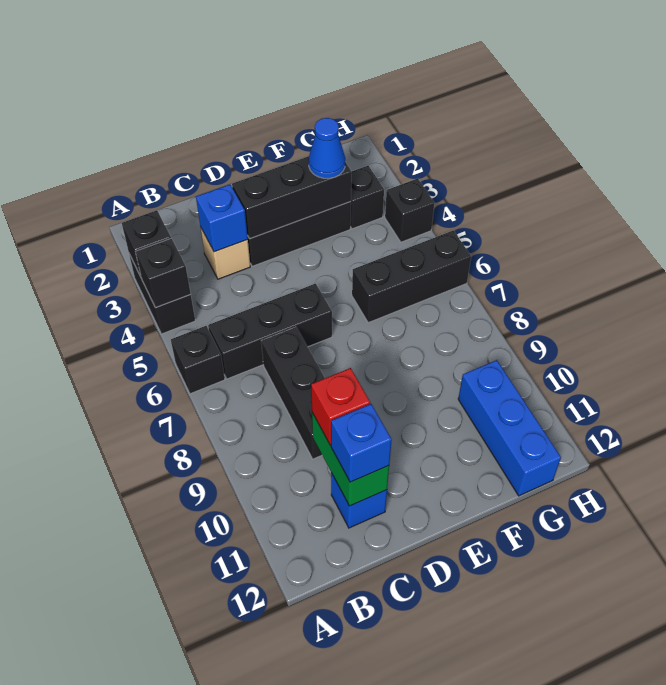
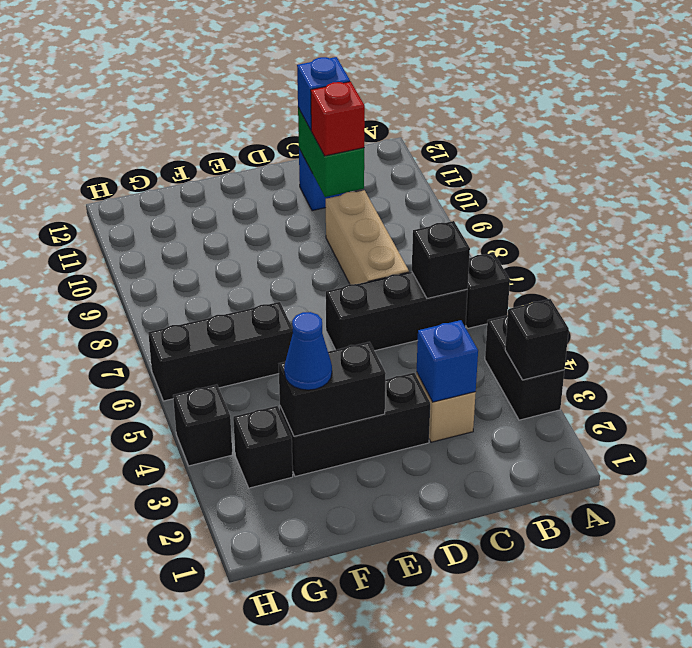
black 1x1 brick [136,239,191,308] -> black 1x1 brick moved to [412,221,470,298]
black 1x3 brick [261,327,325,459] -> tan 1x3 brick [326,190,409,284]
black 1x3 brick [232,156,351,239] -> black 1x2 brick [279,342,386,436]
blue 1x3 brick [458,360,561,496] -> none

